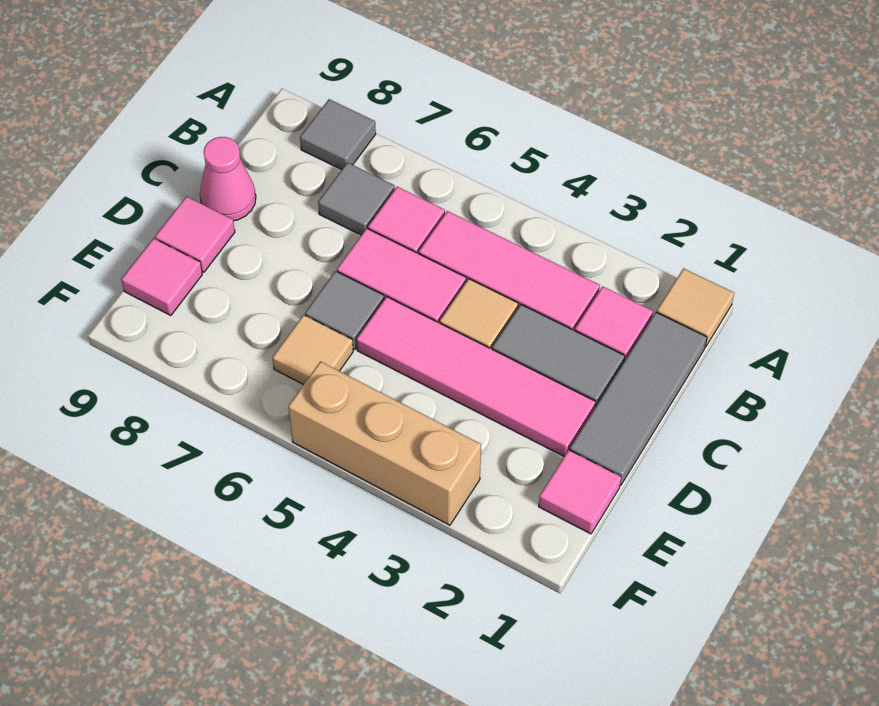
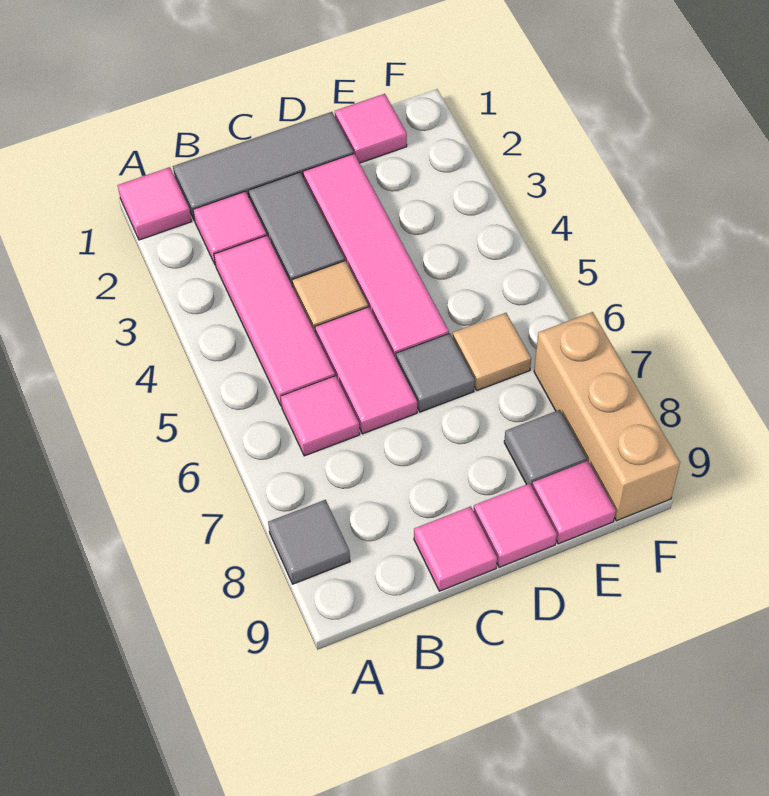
tan 1x1 tile [657,269,734,347] -> pink 1x1 tile [118,167,192,240]
grey 1x1 tile [318,163,395,235] -> grey 1x1 tile moved to [504,410,587,486]
pink 1x1 cone [200,137,256,221] -> pink 1x1 tile [414,506,497,591]
tan 1x3 brick [288,362,481,525] -> tan 1x3 brick moved to [534,312,680,521]

